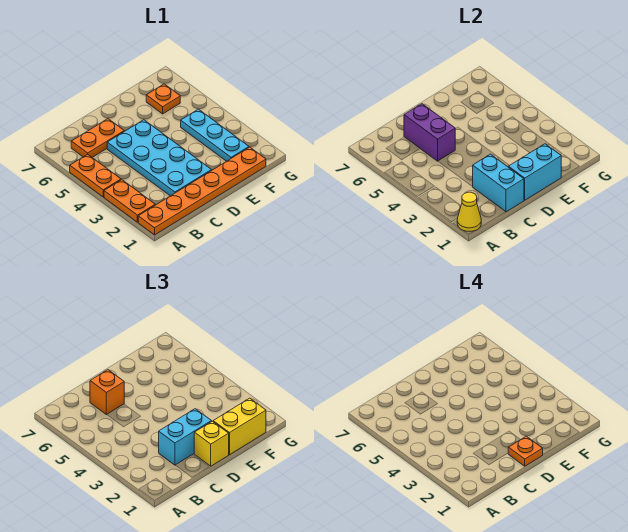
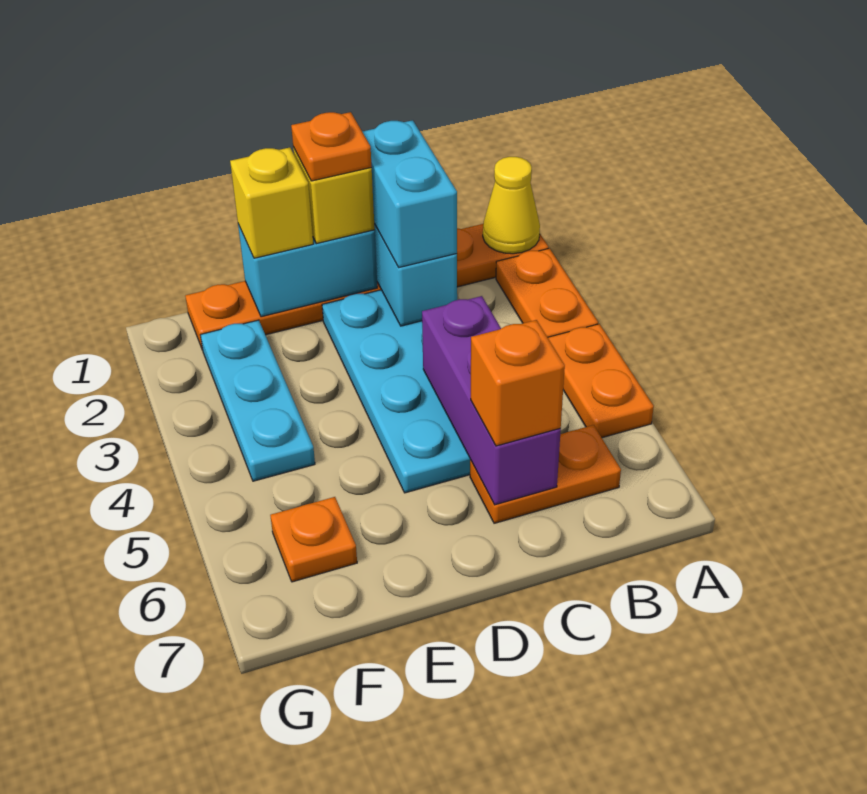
cyan 1x2 brick [159,409,212,465] -> cyan 1x2 brick turned to [362,120,457,267]
purple 1x2 brick [404,104,455,161] -> purple 1x3 brick [422,296,561,505]
yellow 1x2 brick [213,398,266,455] -> yellow 1x1 brick [230,147,313,258]

